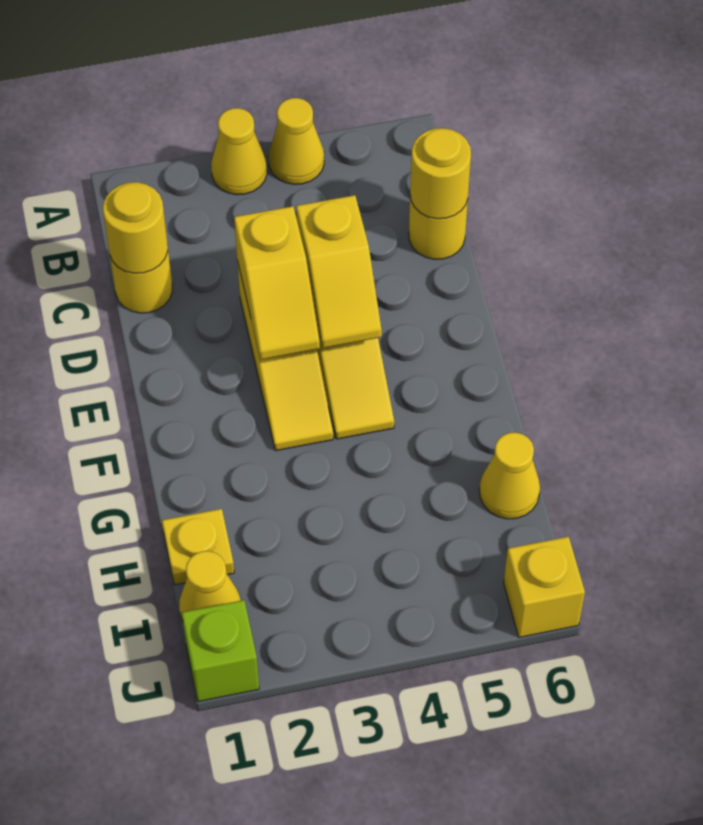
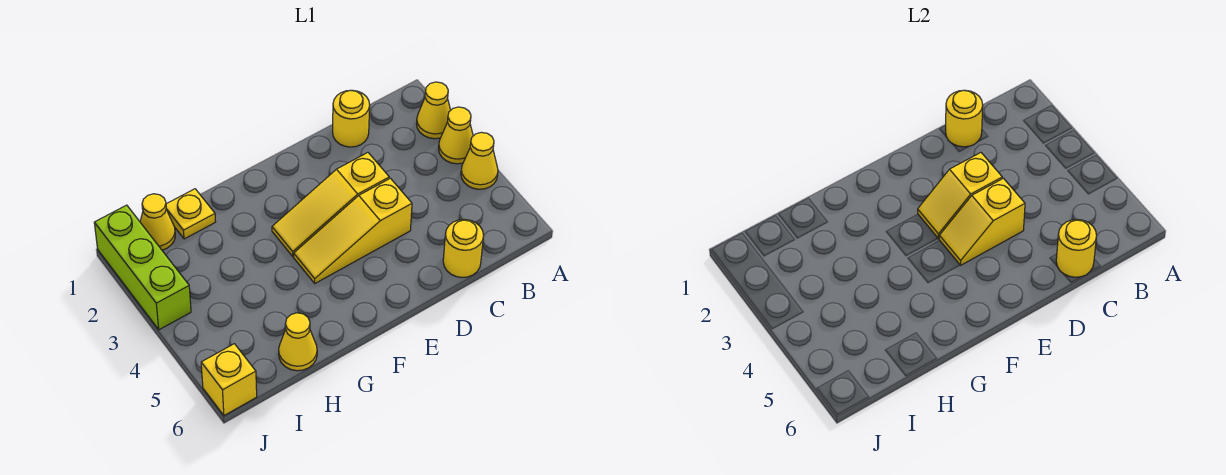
none -> yellow 1x1 cone [417,82,451,139]
lime 1x1 brick [182,600,259,702] -> lime 1x3 brick [94,205,191,330]

